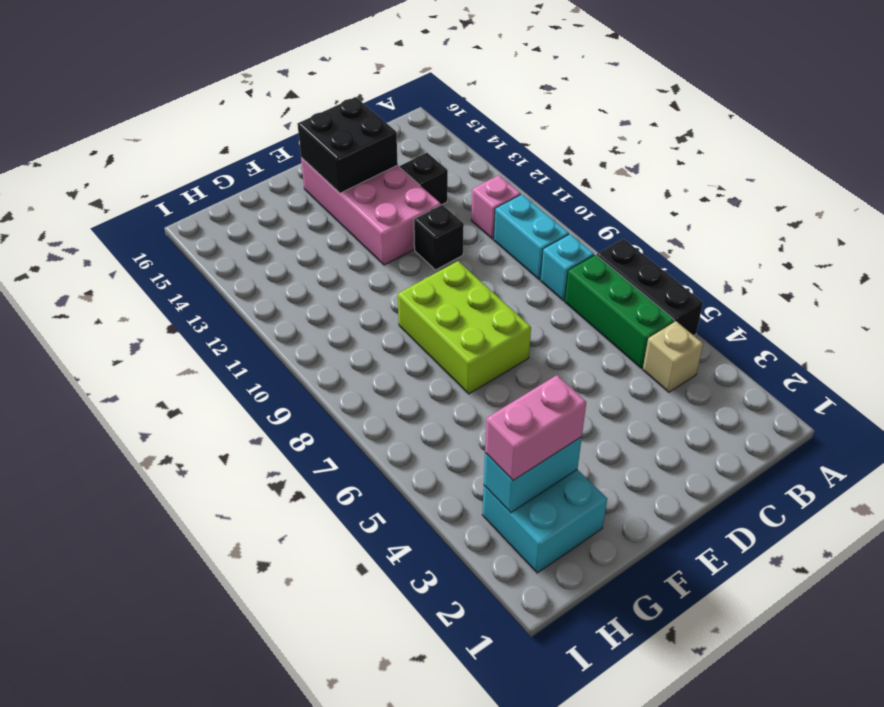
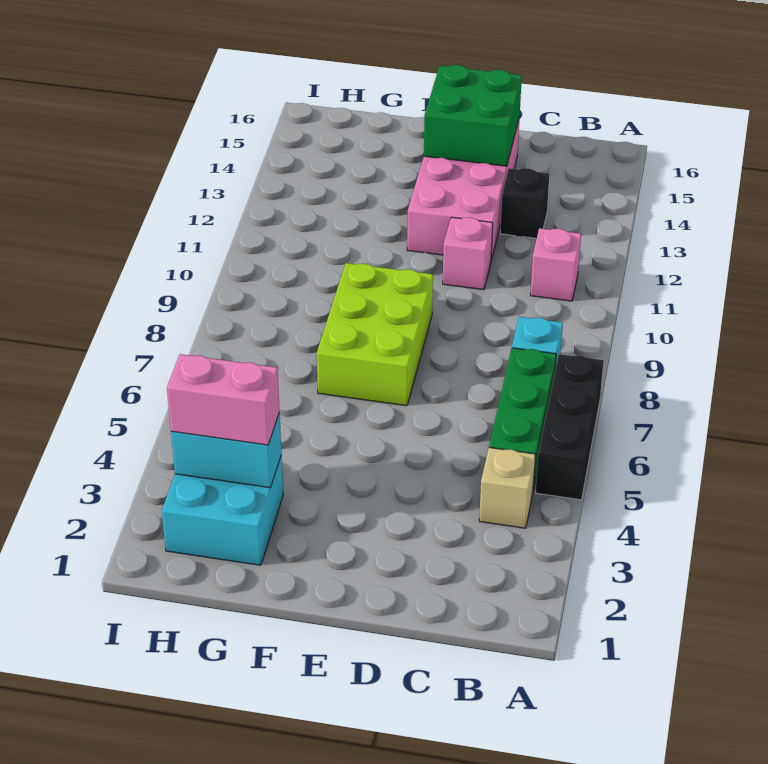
cyan 1x2 brick [494,194,569,279] -> none
black 1x1 brick [414,205,464,270] -> pink 1x1 brick [443,217,493,290]
black 2x2 brick [298,97,398,193] -> green 2x2 brick [424,65,522,166]

